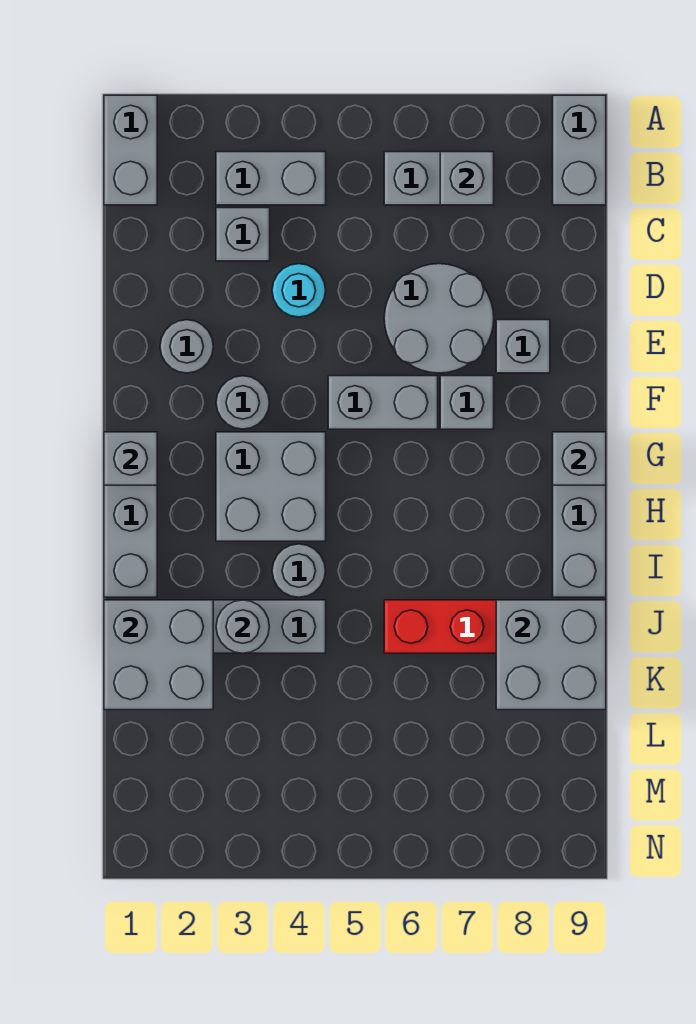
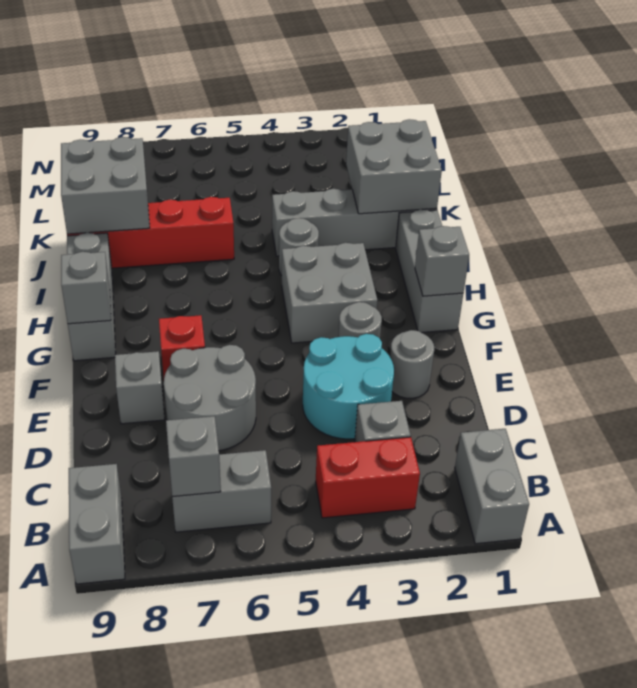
grey 1x2 brick [216,152,326,205] -> red 1x2 brick [316,437,420,518]
cyan 1x1 round brick [272,264,326,317] -> cyan 2x2 round brick [303,334,394,439]
grey 1x2 brick [328,376,438,429] -> none
grey 1x1 brick [440,376,494,429] -> red 1x1 brick [159,315,205,377]
grey 1x1 round brick [216,600,269,653] -> none

